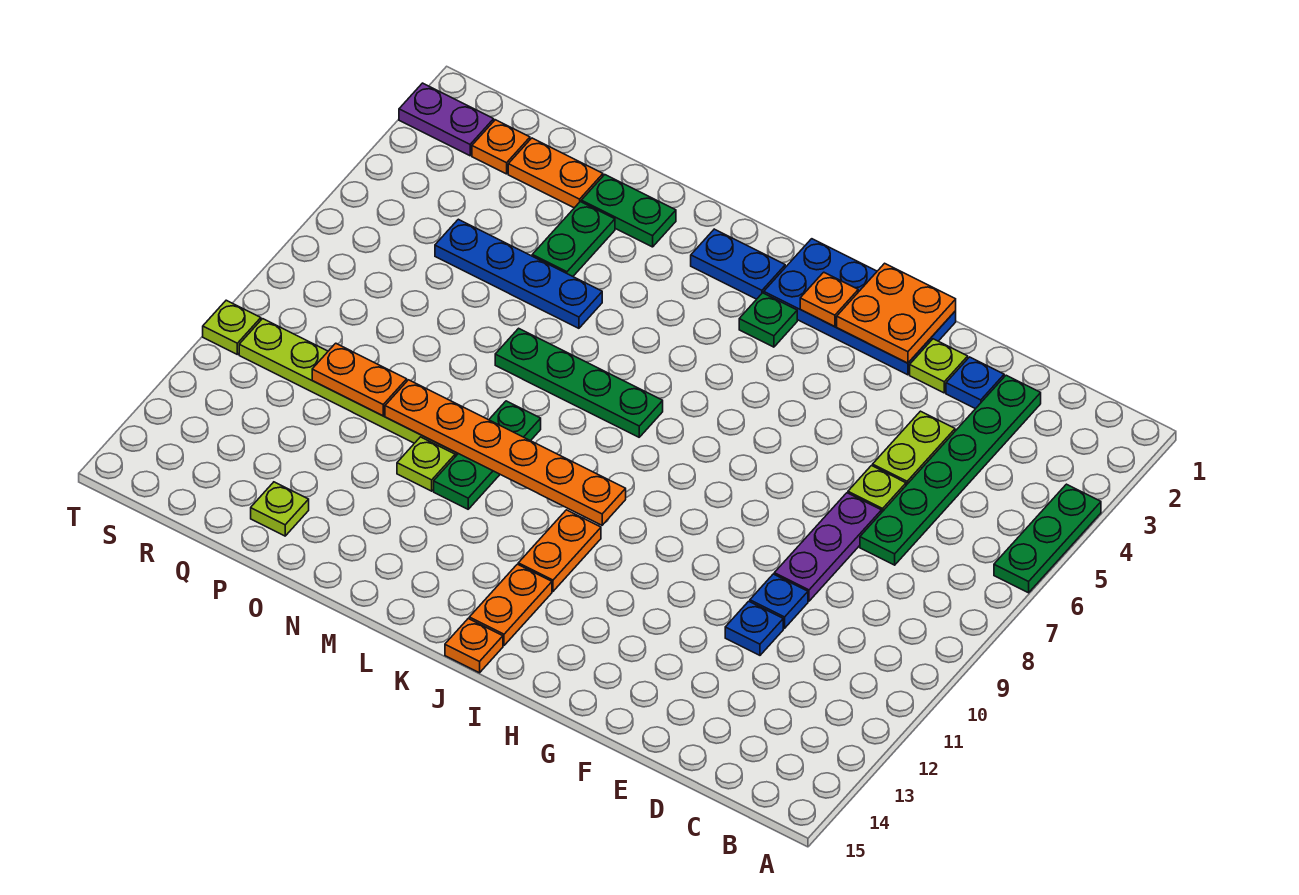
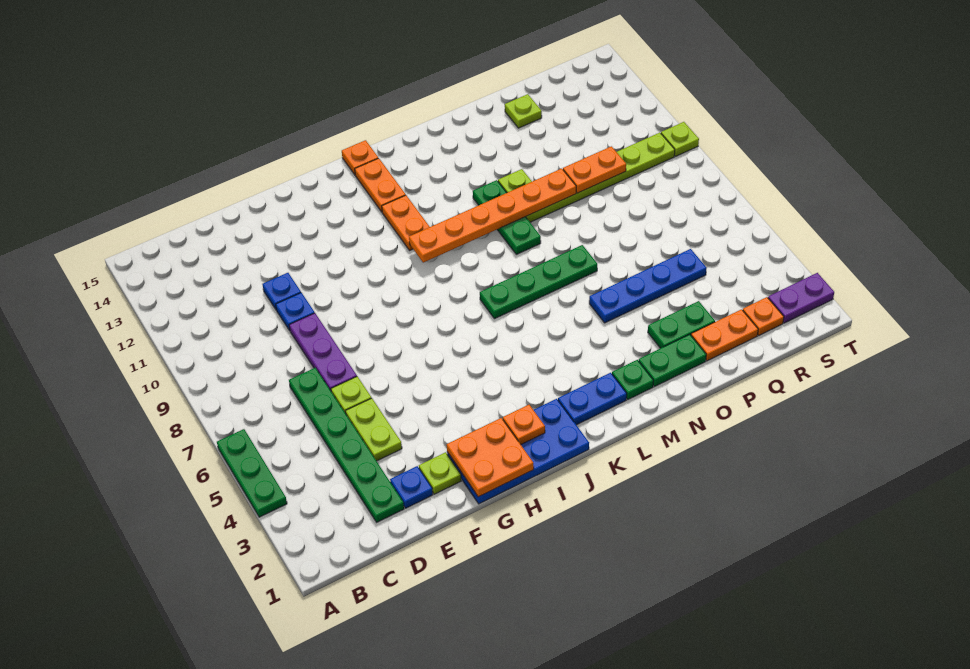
green 1x1 plate [739,293,797,347] -> green 1x1 plate moved to [612,360,653,399]
green 1x2 plate [532,202,615,276] -> green 1x2 plate turned to [648,301,715,348]

